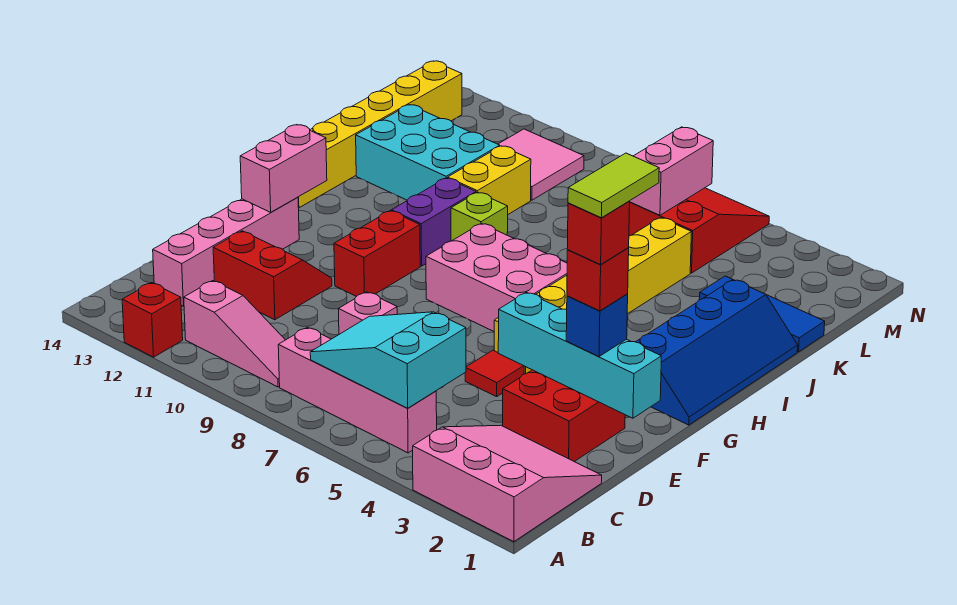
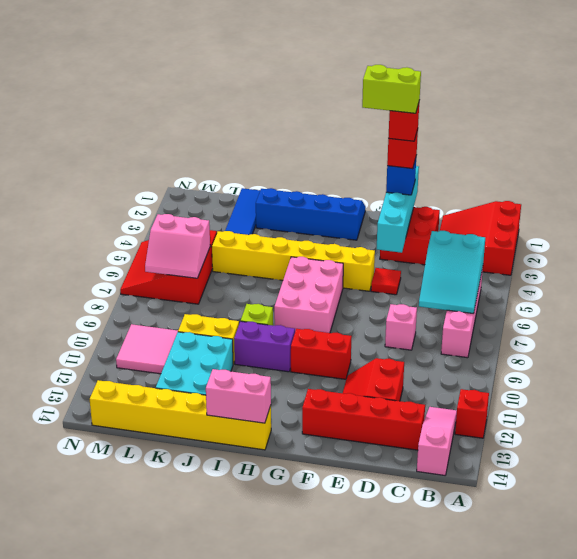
pink 3x3 slope [413,425,602,542] -> red 3x3 slope [440,201,521,275]
pink 1x3 slope [184,281,285,387] -> pink 1x3 slope moved to [417,407,457,475]
pink 1x4 brick [153,197,299,306] -> red 1x4 brick [302,389,425,450]
lime 1x2 tile [568,153,659,218] -> lime 1x2 brick [362,65,421,113]
pink 1x2 brick [240,125,327,212] -> pink 1x2 brick moved to [206,369,271,423]

